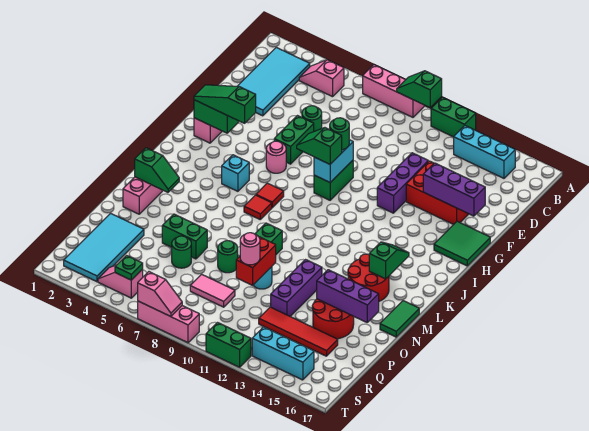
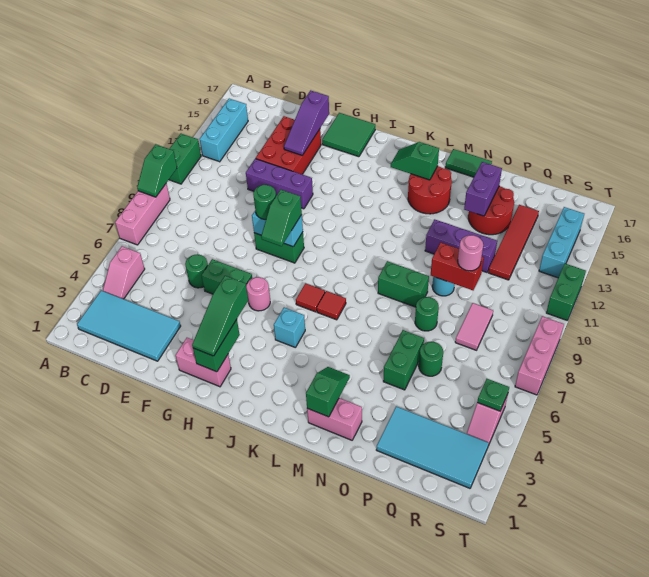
purple 1x3 brick [423,163,485,216] -> purple 1x3 slope [284,90,329,155]
purple 1x3 brick [317,270,379,322] -> purple 1x2 brick [464,162,502,216]
pink 1x2 slope [138,272,182,317] -> none

